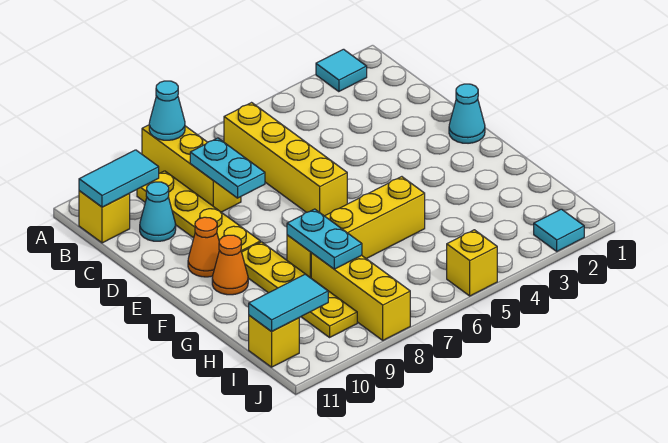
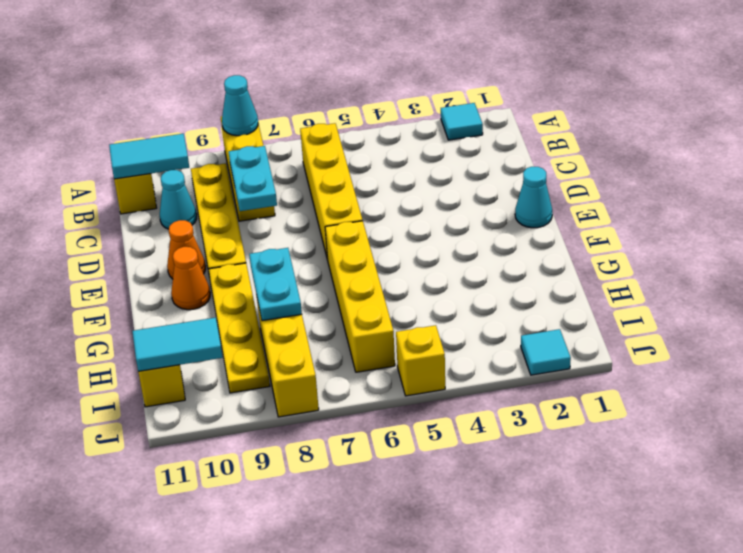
yellow 1x4 brick [287,177,425,278] -> yellow 1x4 brick turned to [325,221,395,372]

